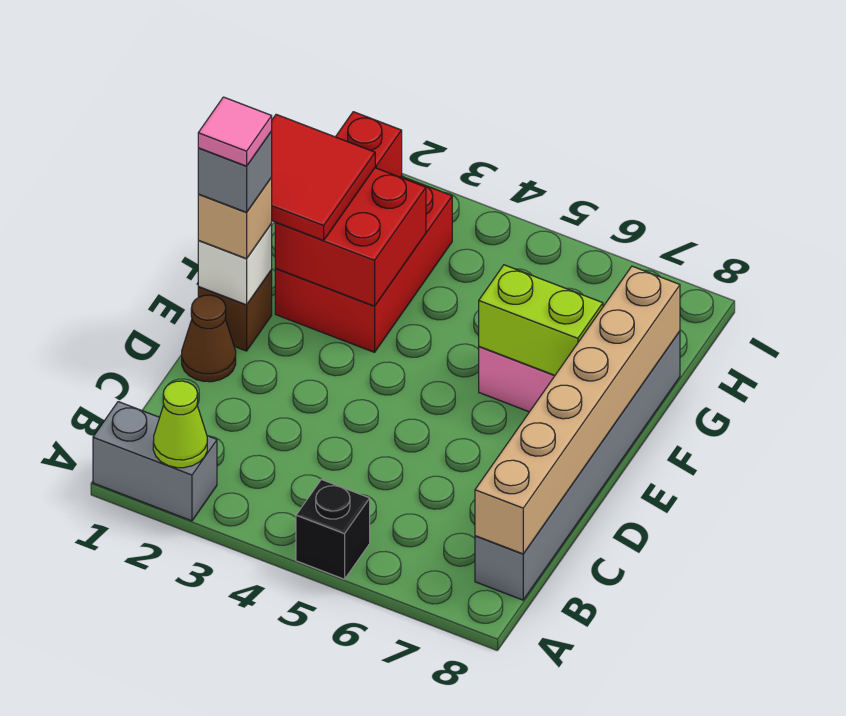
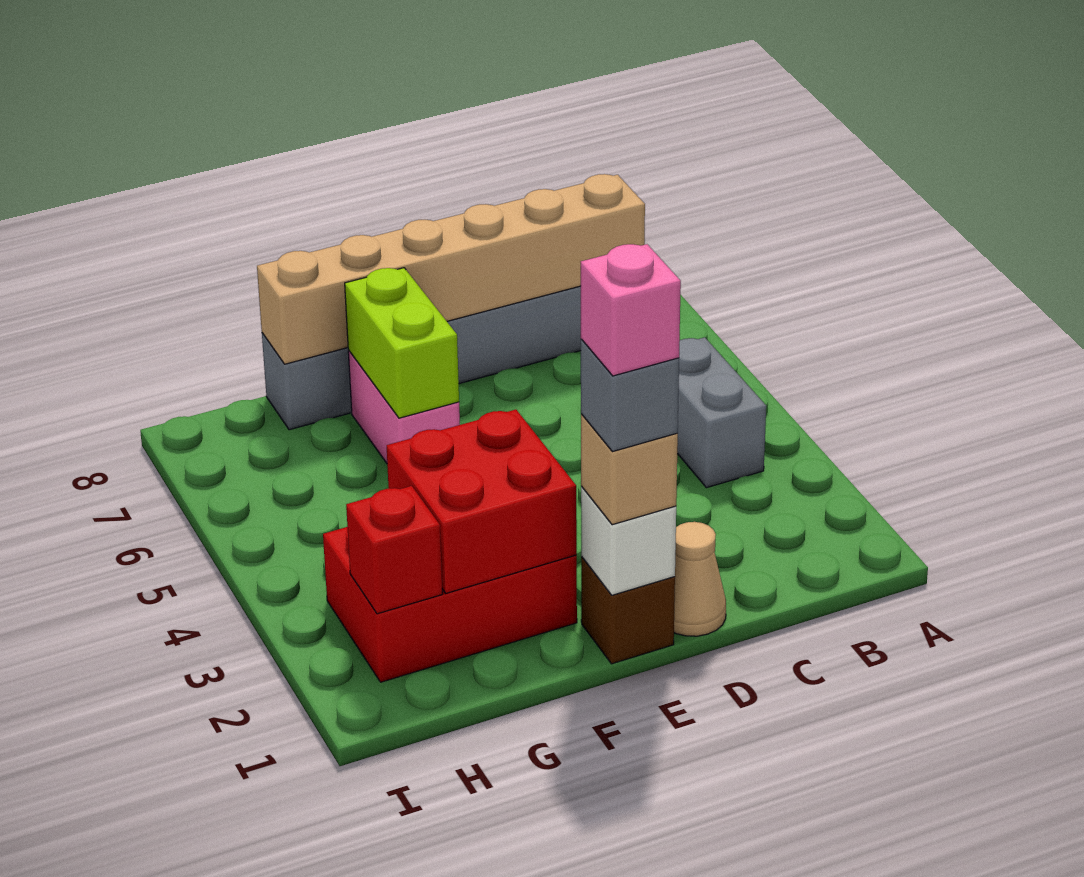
grey 1x2 brick [93,402,217,521] -> grey 1x2 brick moved to [677,337,766,488]
lime 1x1 cone [153,381,207,468] -> none
black 1x1 brick [296,479,370,579] -> none
brown 1x1 cone [182,295,236,382] -> tan 1x1 cone [674,522,726,636]
pink 1x1 tile [198,97,272,166] -> pink 1x1 brick [581,244,681,376]
red 2x2 tile [271,114,375,240] -> none

